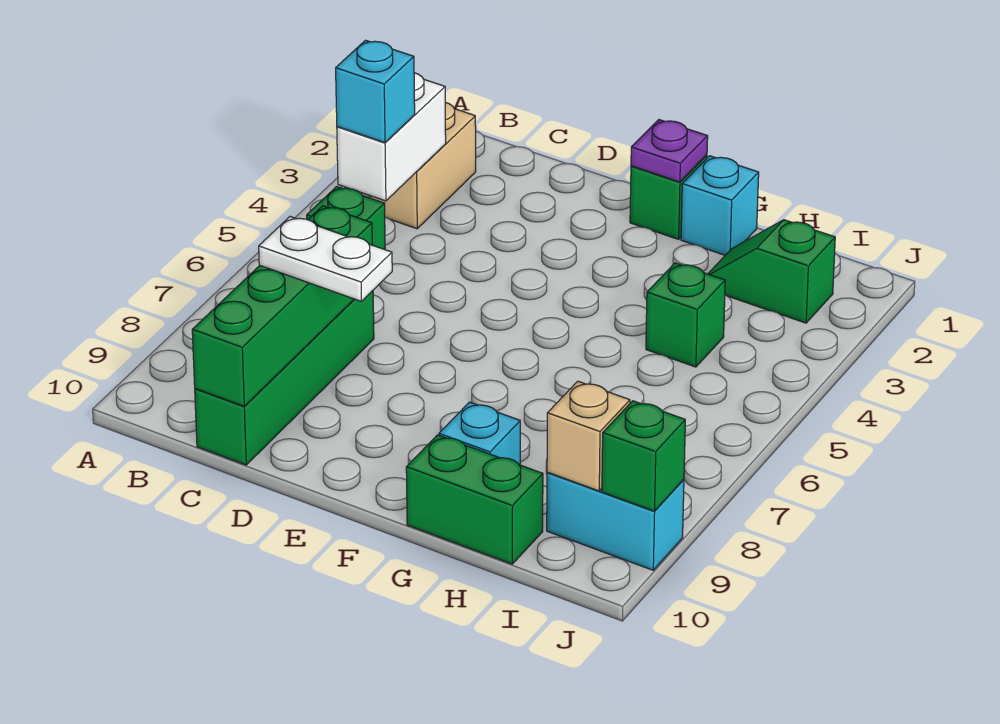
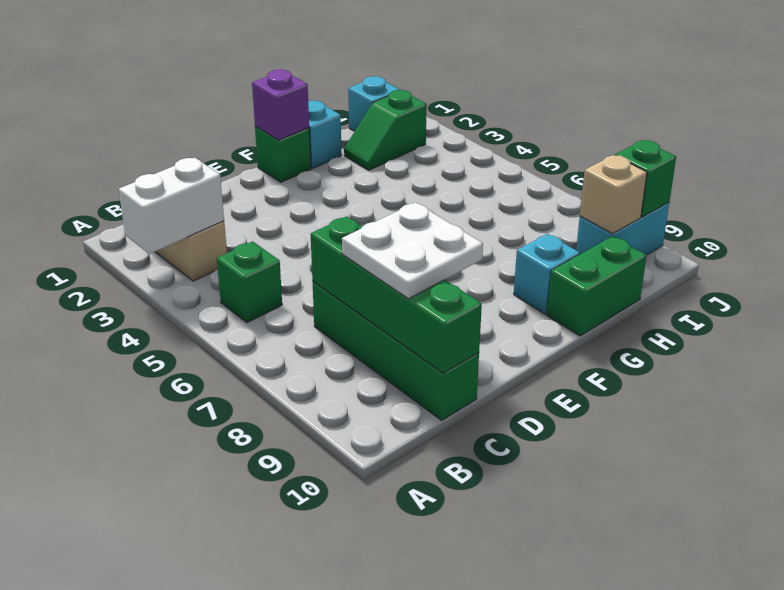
white 1x2 brick [337,73,446,201] -> white 1x2 brick turned to [119,158,224,254]
cyan 1x1 brick [336,40,415,143] -> cyan 1x1 brick moved to [348,76,400,132]
white 1x2 plate [259,217,392,301] -> white 2x2 plate [342,202,483,299]
purple 1x1 plate [631,120,708,182] -> purple 1x1 brick [252,70,309,140]
green 1x1 brick [646,263,725,367] -> none

